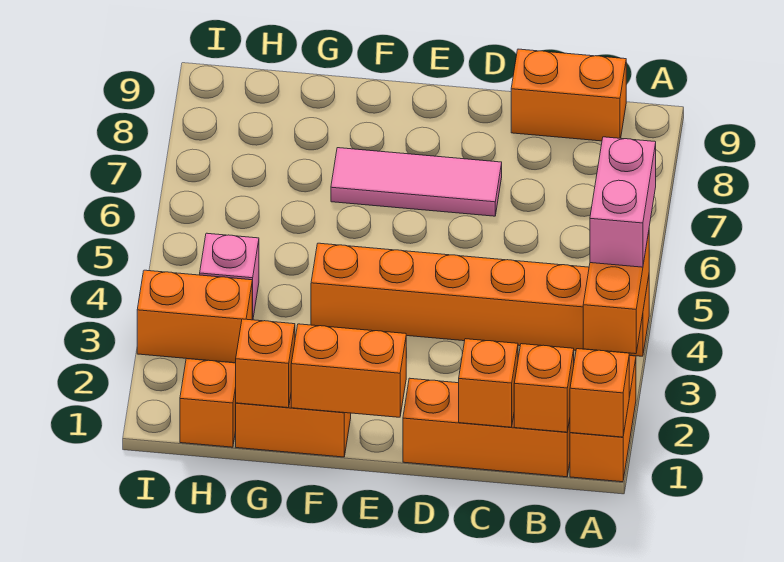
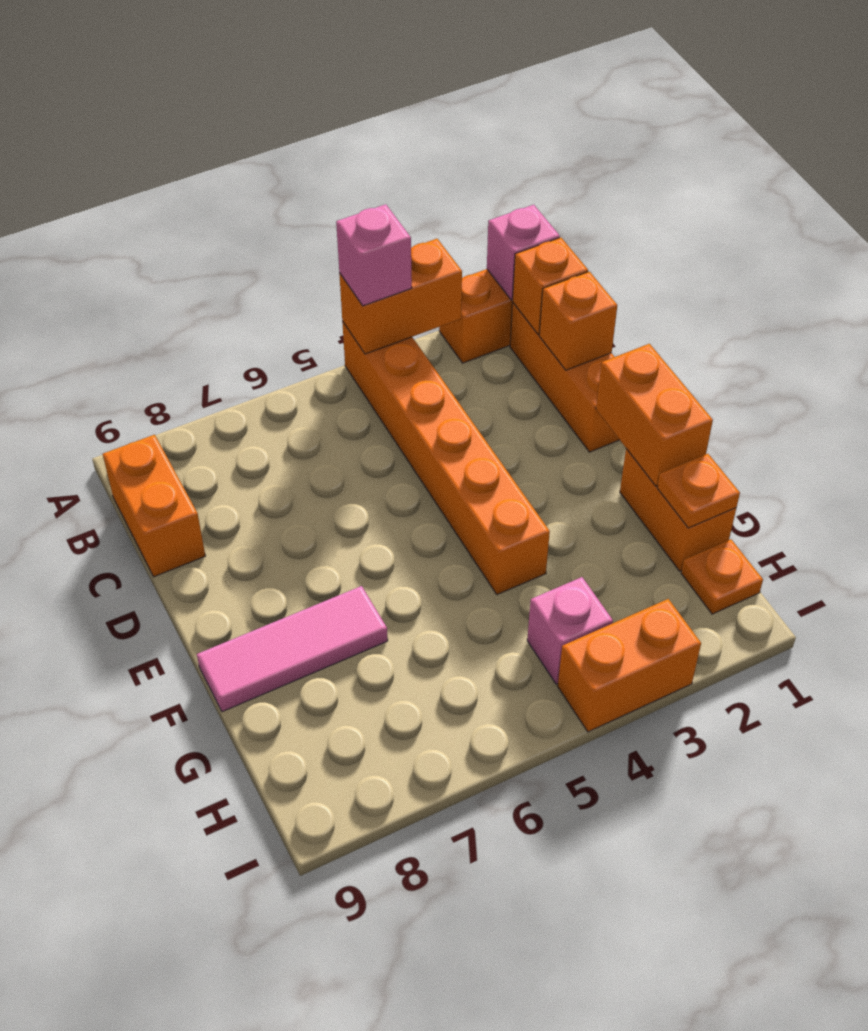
orange 1x1 brick [570,349,629,437] -> pink 1x1 brick [487,205,560,300]
pink 1x2 brick [590,137,656,267] -> pink 1x1 brick [336,204,412,306]
pink 1x3 tile [331,148,502,216] -> pink 1x3 tile turned to [197,586,388,712]
orange 1x1 brick [236,319,295,408] -> orange 1x1 plate [657,454,740,528]
orange 1x1 brick [180,359,236,447] -> orange 1x1 plate [681,539,763,614]
orange 1x2 brick [137,270,252,363] -> orange 1x2 brick turned to [558,599,701,732]

